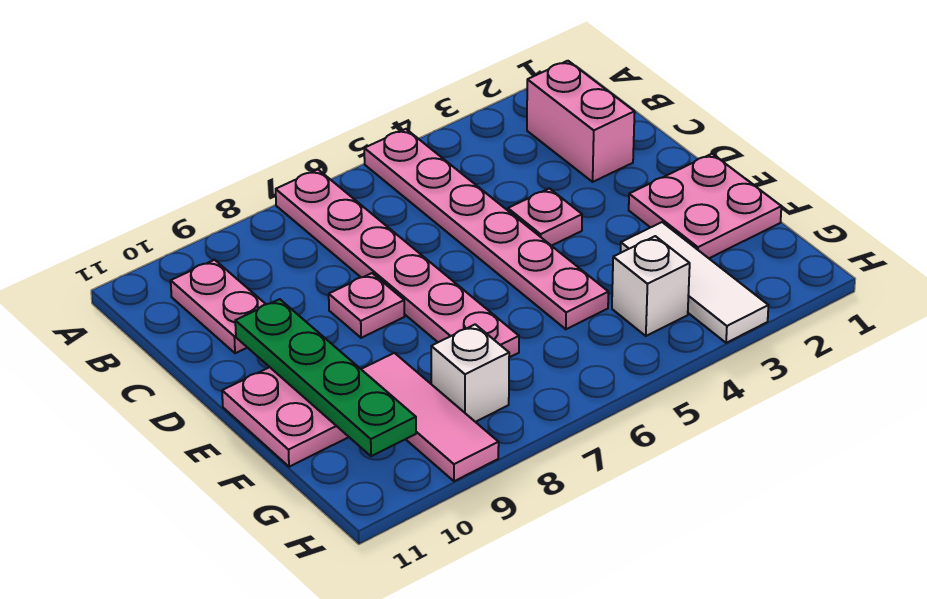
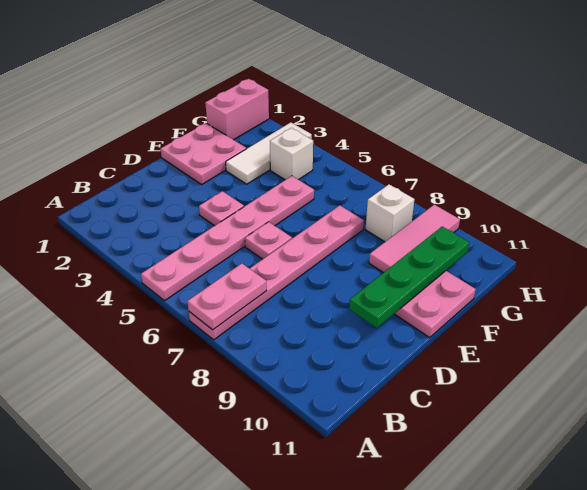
pink 1x2 brick [527,61,635,182] -> pink 1x2 brick moved to [205,79,269,140]
pink 1x2 plate [171,260,266,353] -> pink 1x2 plate moved to [187,263,267,330]
pink 1x1 plate [329,273,404,338] -> pink 1x1 plate moved to [245,222,292,259]

